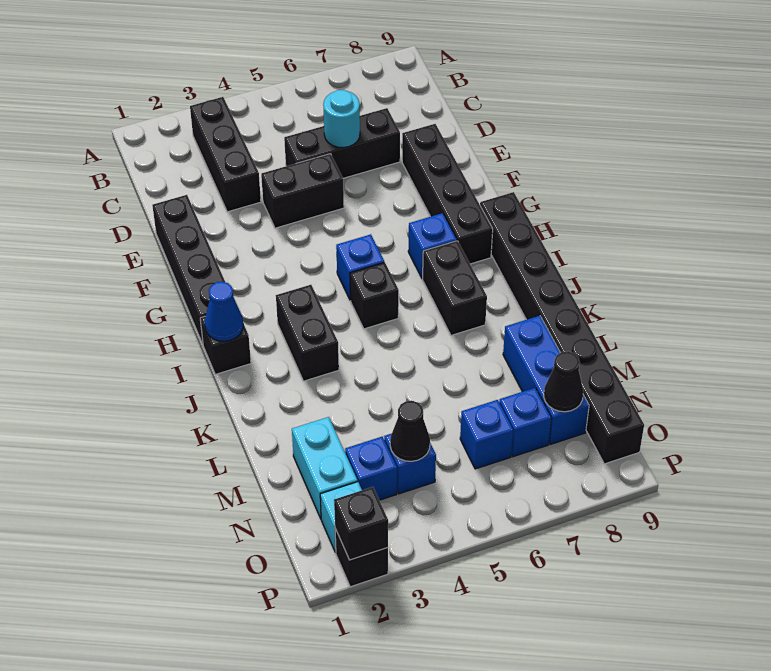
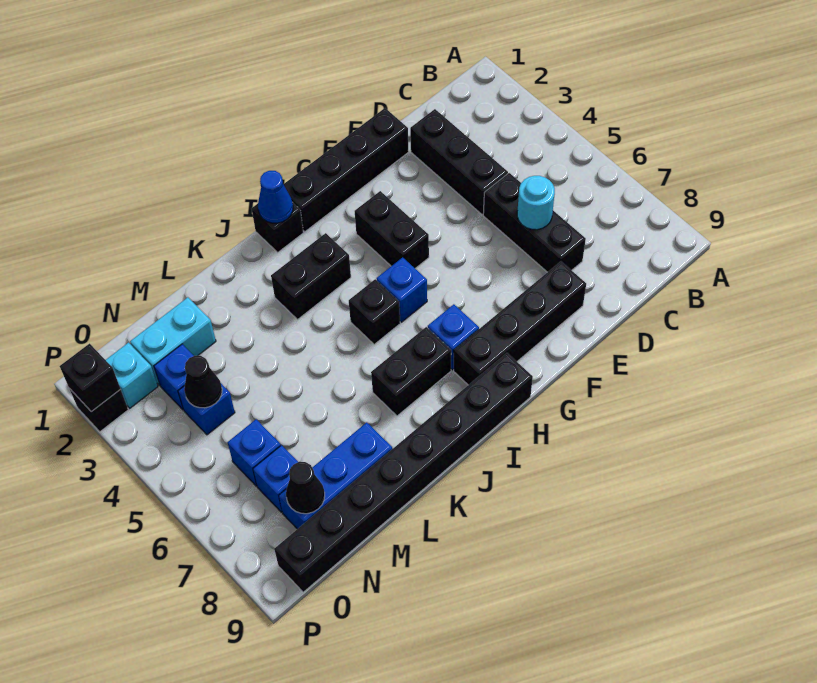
black 1x3 brick [190,97,261,212] -> black 1x3 brick turned to [410,109,508,215]
black 1x2 brick [261,154,344,228] -> black 1x2 brick moved to [355,191,429,268]

